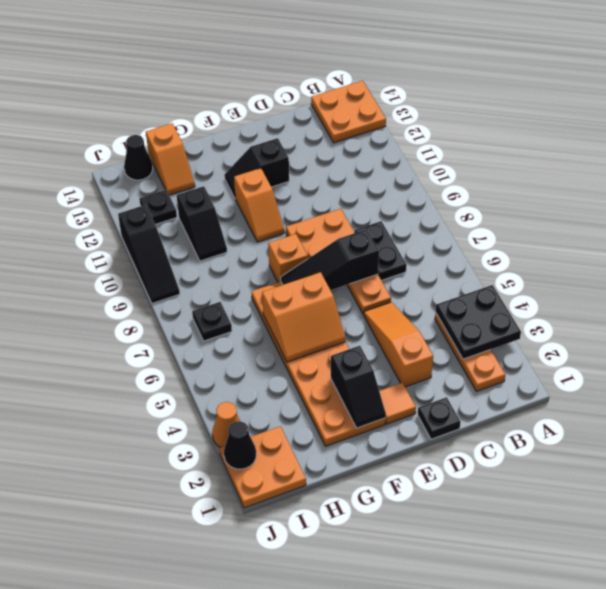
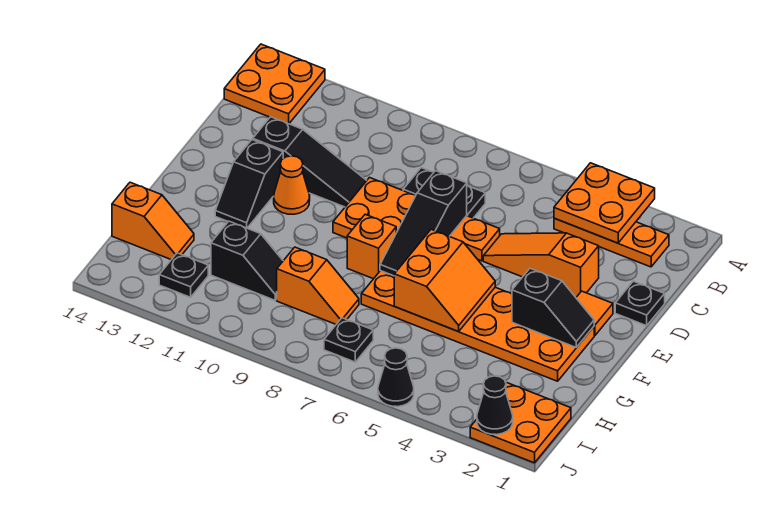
black 2x2 plate [436,285,521,359] -> orange 2x2 plate [554,163,655,243]
orange 1x2 slope [234,168,284,242] -> orange 1x2 slope moved to [277,247,359,324]
black 1x1 cone [124,135,153,180] -> black 1x1 cone moved to [378,348,414,407]
orange 1x1 cone [212,402,240,448] -> orange 1x1 cone moved to [274,156,310,214]
black 1x3 slope [118,205,180,303] -> black 1x3 slope moved to [253,117,367,207]

